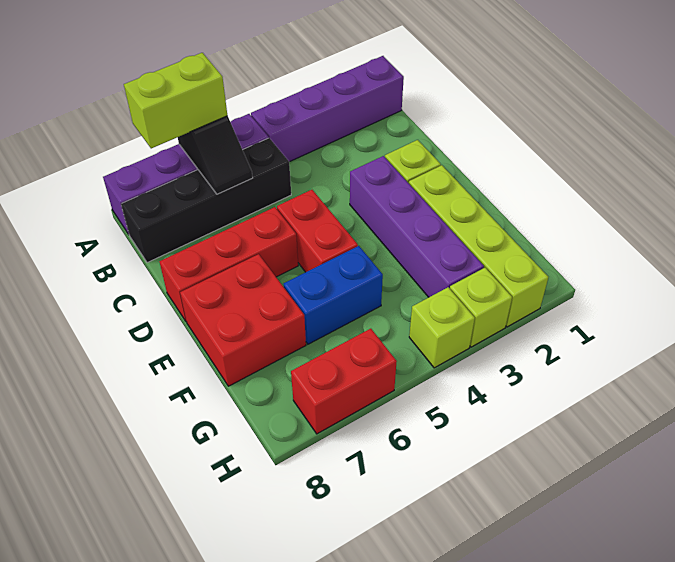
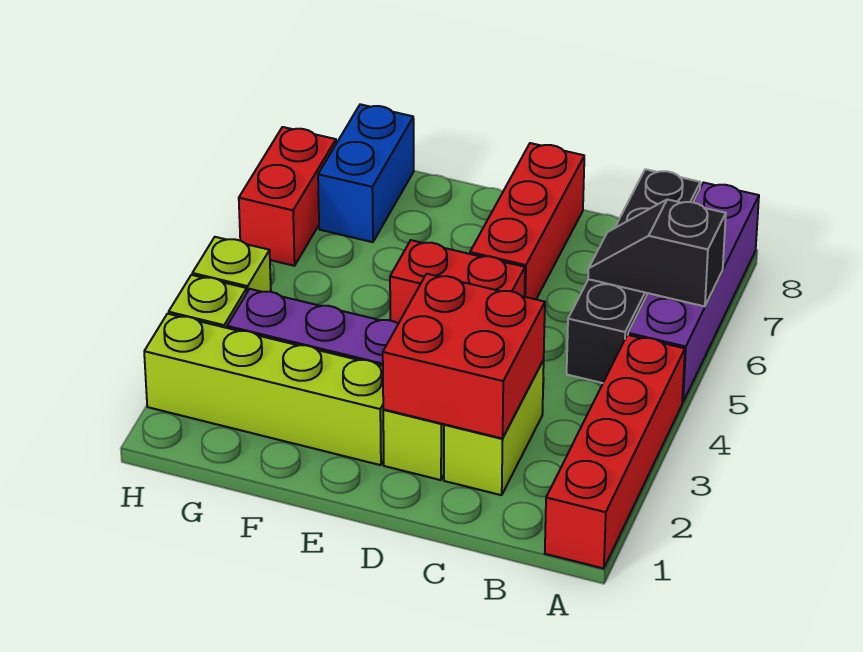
purple 1x4 brick [251,56,404,162] -> red 1x4 brick [545,335,685,569]
lime 1x2 brick [124,53,227,148] -> lime 1x2 brick moved to [444,360,544,495]
red 2x2 brick [180,254,306,386] -> red 2x2 brick moved to [383,274,545,439]
blue 1x2 brick [284,246,383,344] -> blue 1x2 brick moved to [318,104,414,242]

